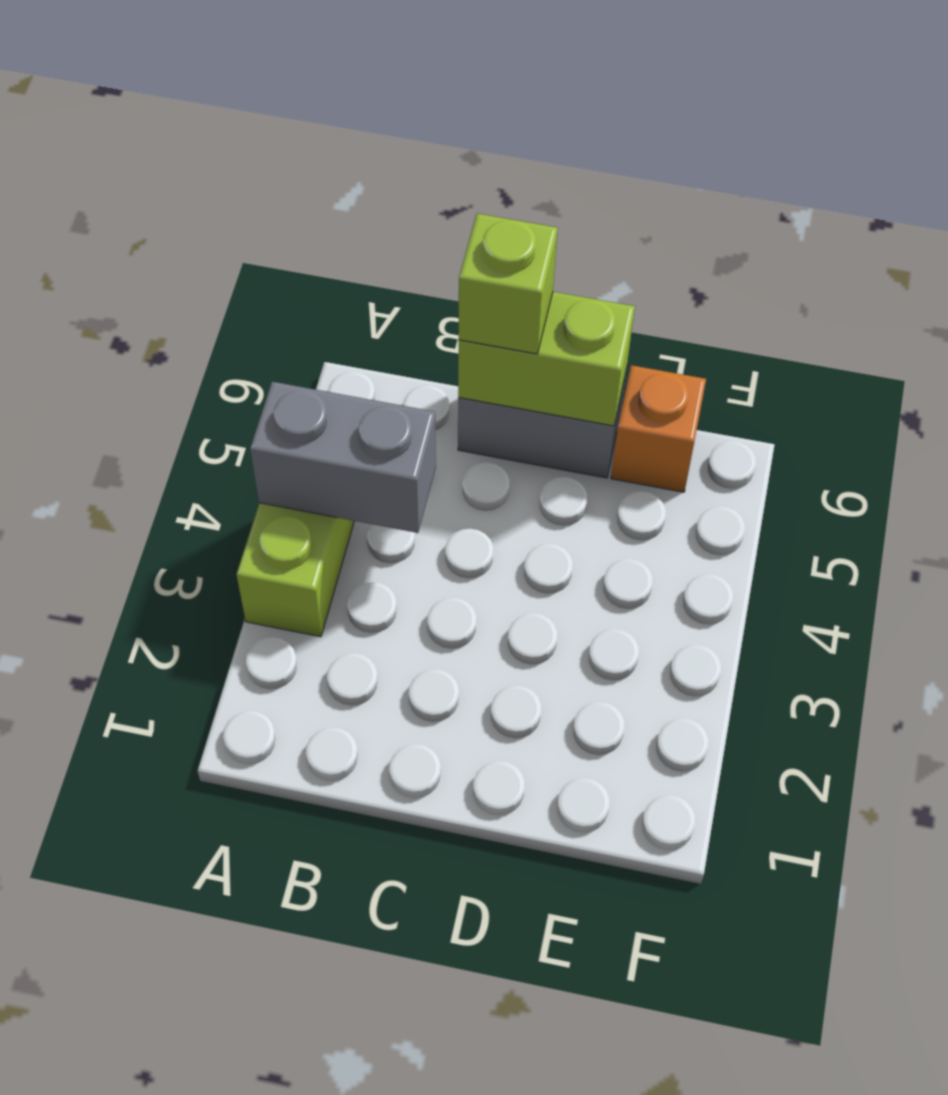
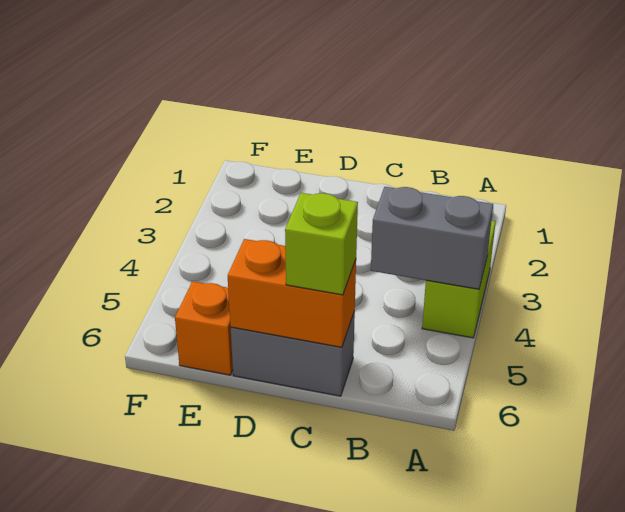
lime 1x2 brick [458,292,635,426] -> orange 1x2 brick [228,239,356,347]

